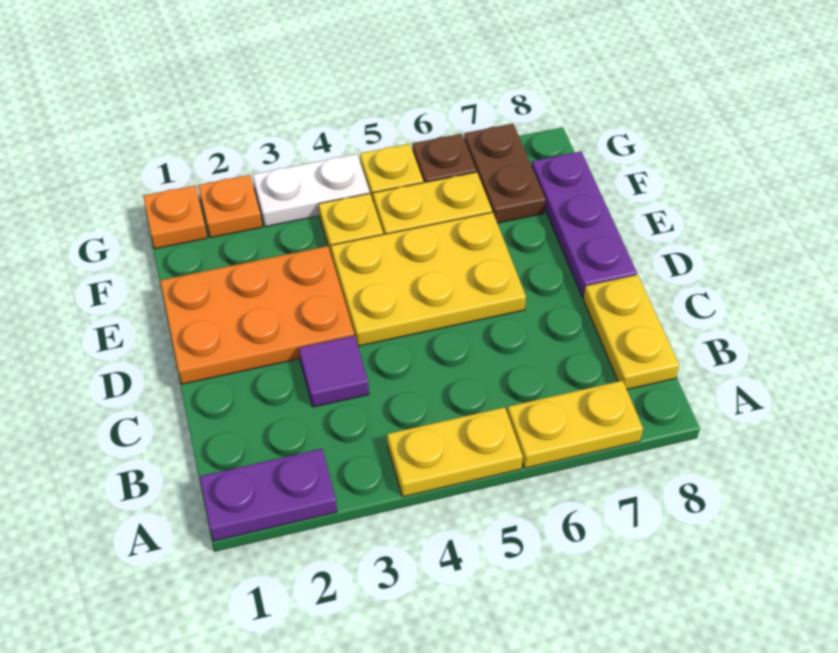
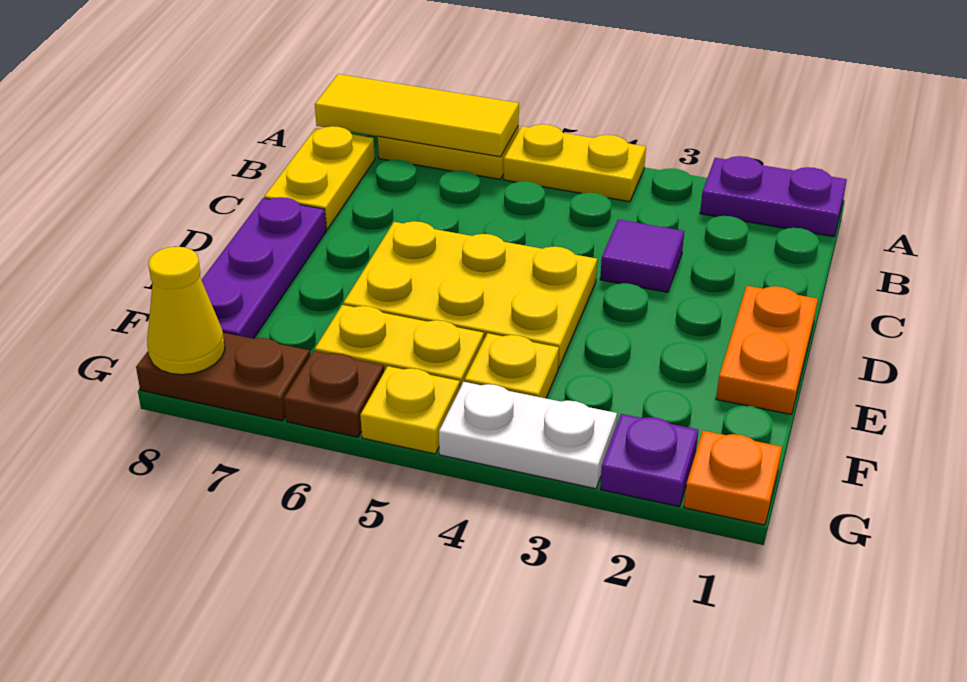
none -> yellow 1x3 tile [315,74,519,157]
orange 2x3 plate [160,246,354,384] -> orange 1x2 plate [716,286,818,414]
brown 1x2 plate [464,124,546,223] -> brown 1x2 plate turned to [136,333,310,421]
orange 1x1 plate [198,175,262,238] -> purple 1x1 plate [600,414,698,507]
none -> yellow 1x1 cone [147,247,225,375]

